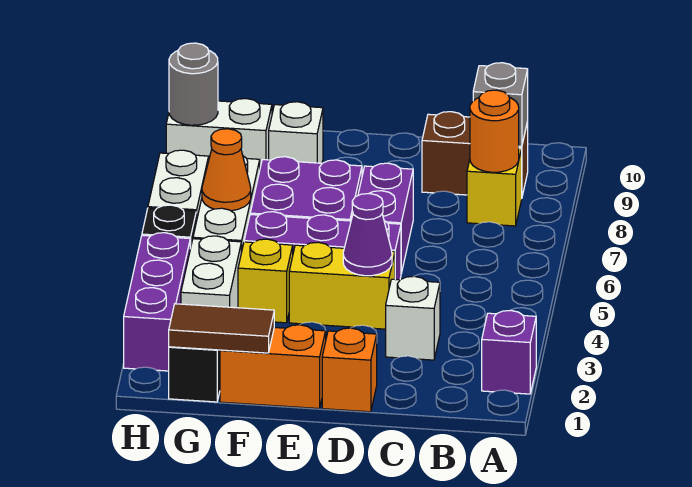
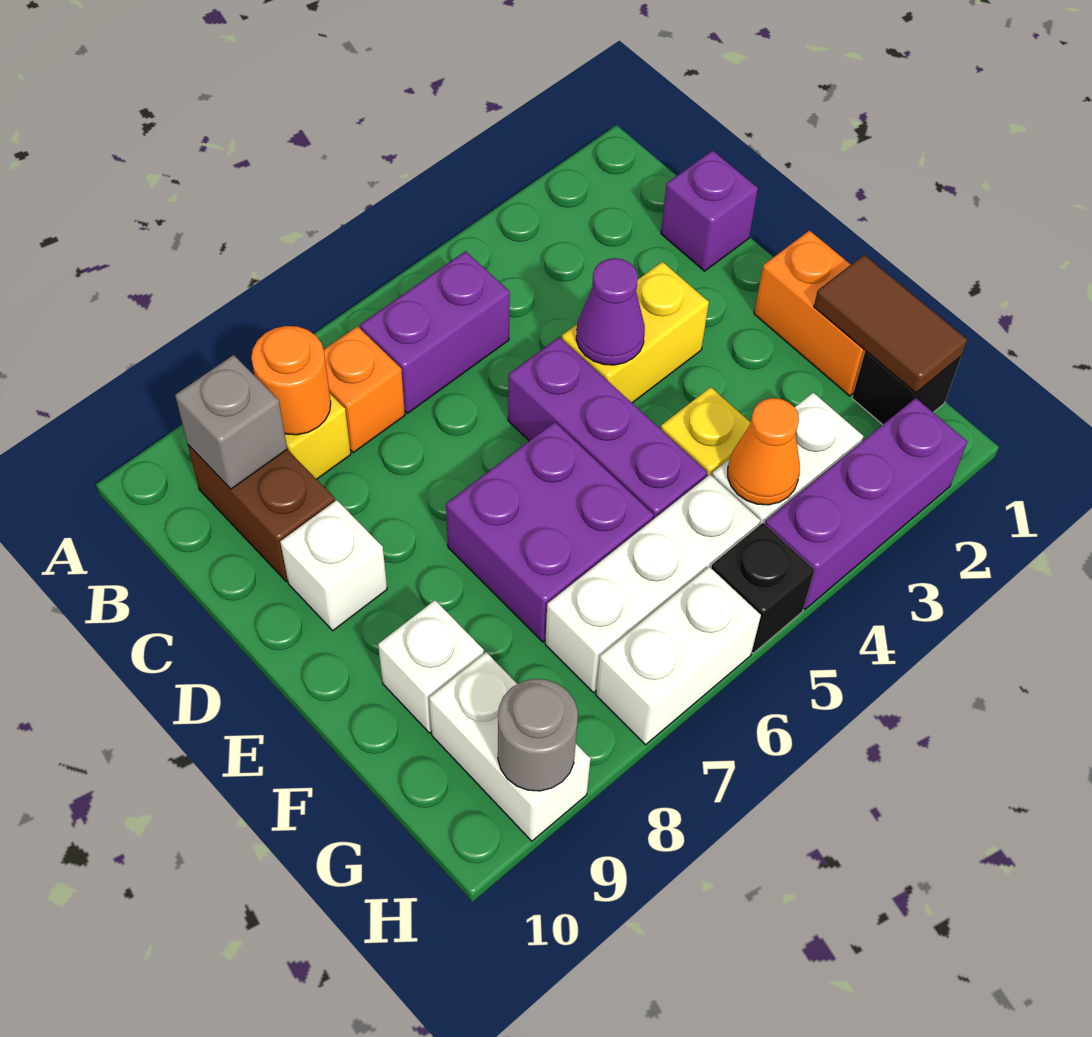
purple 1x1 brick [482,310,536,394] -> purple 1x1 brick moved to [661,150,758,271]
white 1x1 brick [386,276,440,360] -> white 1x1 brick moved to [280,500,387,631]
orange 1x1 brick [322,328,377,412] -> orange 1x1 brick moved to [324,326,405,452]
yellow 1x2 brick [289,242,395,329] -> yellow 1x2 brick turned to [562,262,709,403]
purple 1x2 brick [358,163,413,273] -> purple 1x2 brick moved to [360,251,510,413]
orange 1x1 cone [202,129,251,211] -> orange 1x1 cone moved to [728,398,800,505]

